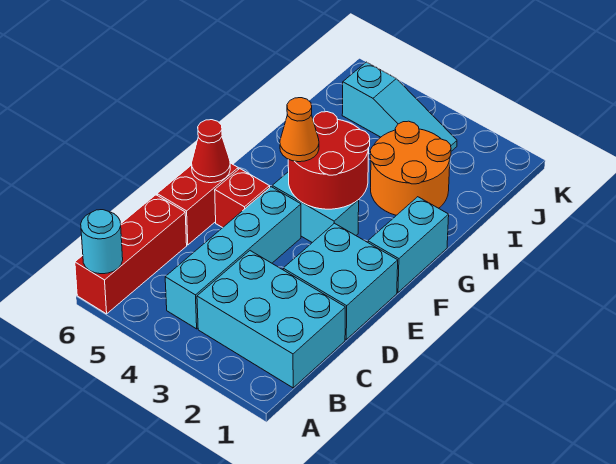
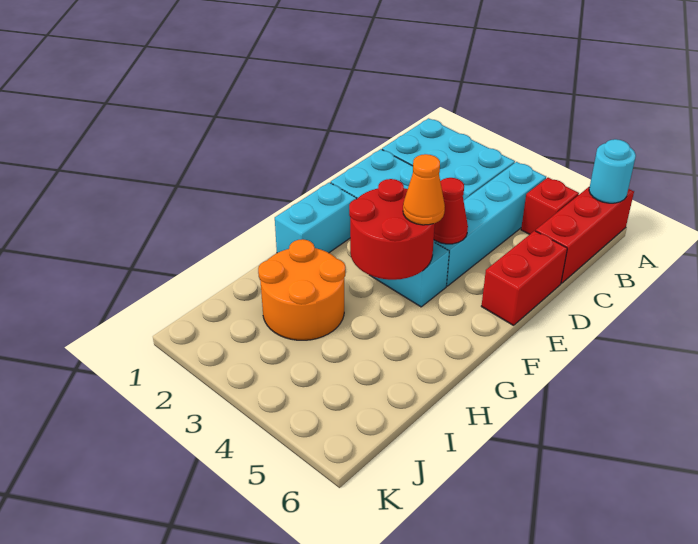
red 1x1 brick [215,169,270,228] -> red 1x1 brick moved to [521,178,579,234]
red 1x1 cone [192,120,230,183] -> red 1x1 cone moved to [434,178,468,244]
cyan 1x3 slope [342,62,457,151] -> none

